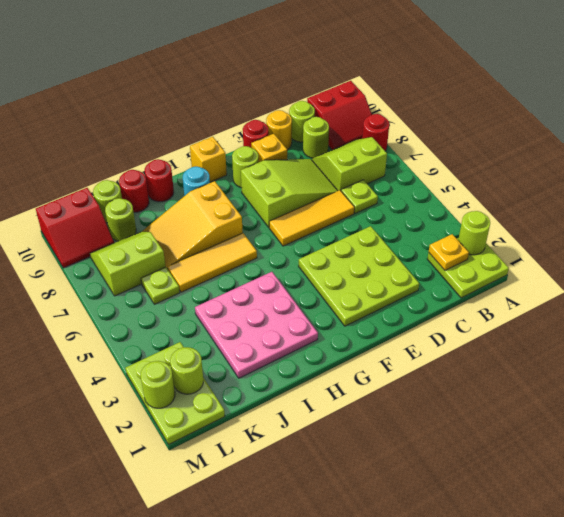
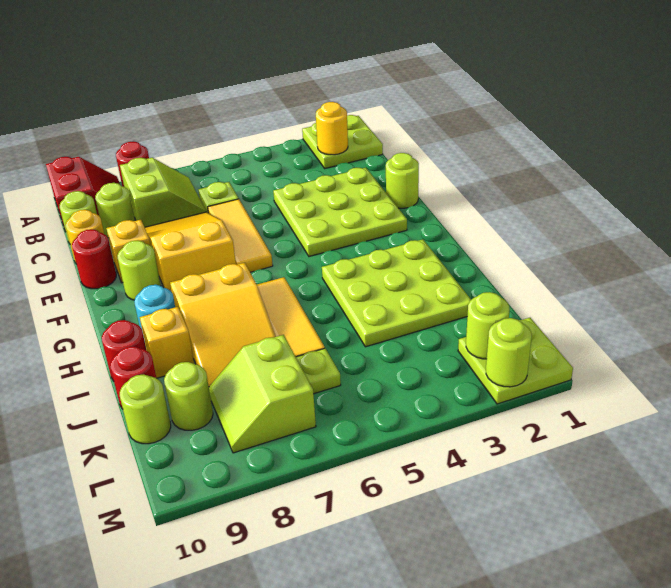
lime 1x1 round brick [458,211,490,255] -> lime 1x1 round brick moved to [386,153,419,208]
yellow 1x1 plate [429,234,469,270] -> yellow 1x1 round brick [316,102,348,155]
lime 2x2 slope [312,137,387,191] -> lime 2x2 slope turned to [120,158,206,227]
lime 2x3 slope [241,159,338,227] -> yellow 2x3 slope [145,212,236,292]
yellow 1x1 brick [190,137,227,182] -> yellow 1x1 brick moved to [140,307,194,378]
pink 3x3 plate [195,272,318,378] -> lime 3x3 plate [322,239,471,347]
lime 2x3 plate [126,342,225,444] -> lime 2x2 plate [458,318,573,404]
red 2x2 slope [36,188,114,268] -> none

